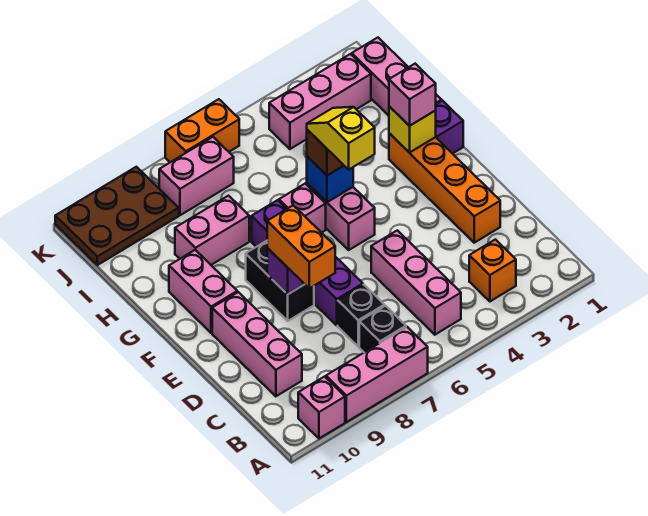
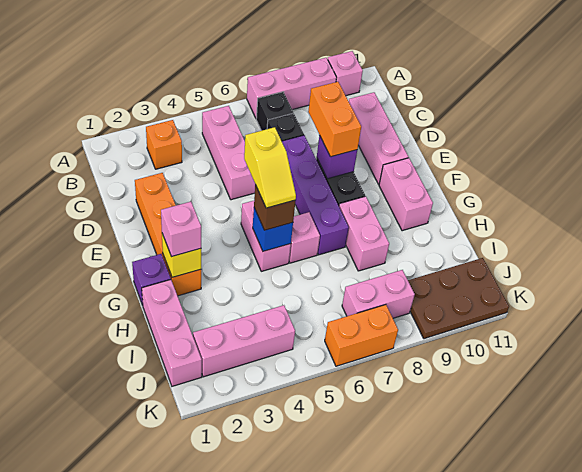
pink 1x2 brick [175,196,249,265] -> pink 1x2 brick turned to [339,196,389,271]

